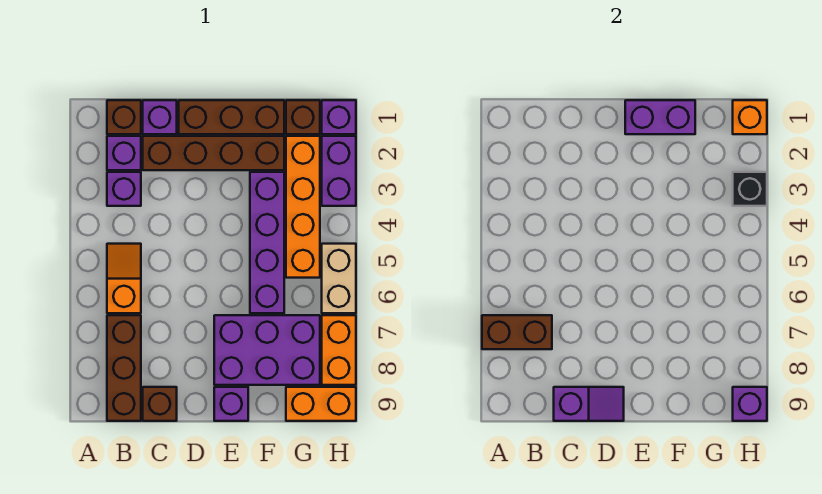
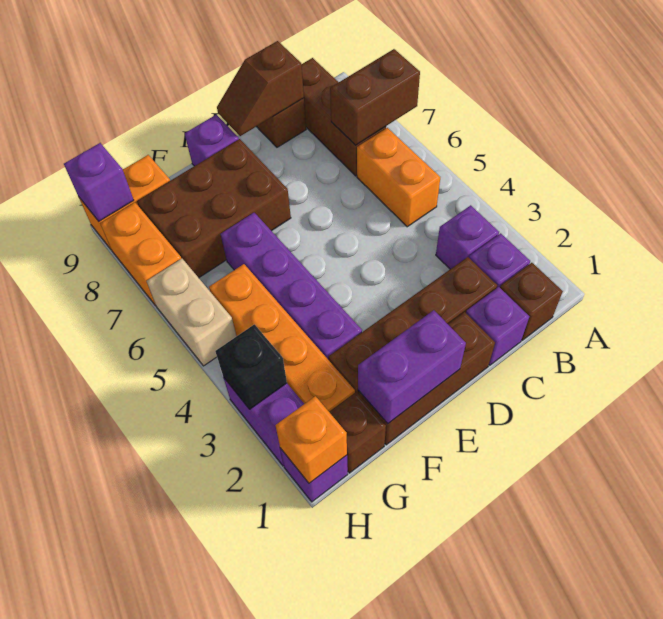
orange 1x2 slope [107,244,141,313] -> orange 1x2 brick [357,128,440,227]
purple 1x2 slope [554,387,624,421] -> brown 1x2 slope [217,41,304,136]
purple 2x3 brick [214,315,320,385] -> brown 2x3 brick [137,139,291,278]

